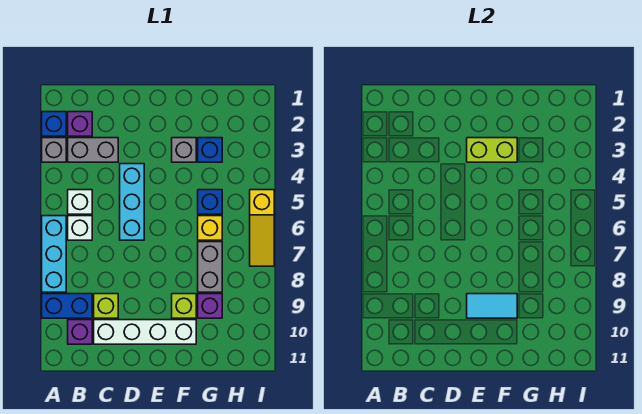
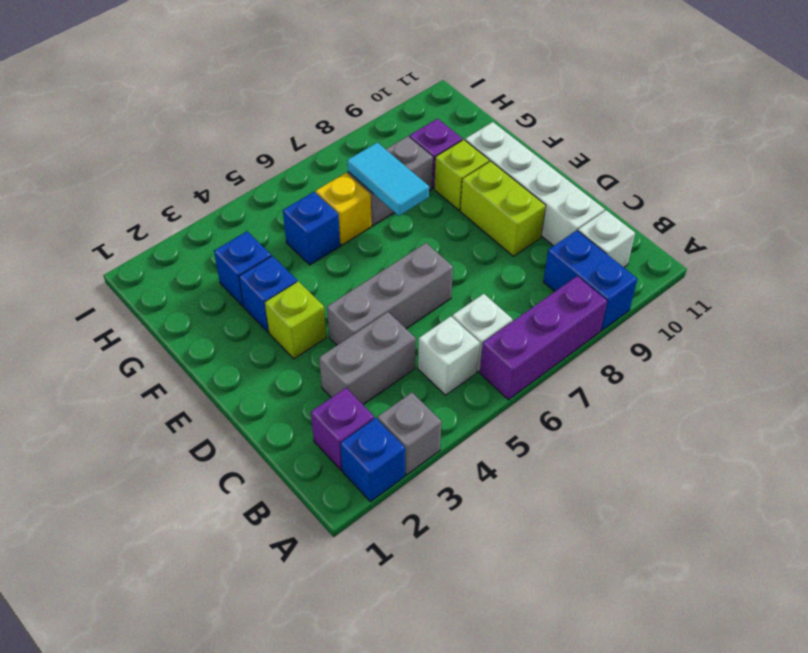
cyan 1x3 brick [42,216,66,292] -> purple 1x3 brick [480,276,607,400]
grey 1x2 brick [68,138,118,162] -> grey 1x2 brick turned to [319,312,416,405]
purple 1x1 brick [68,320,92,344] -> white 1x1 brick [578,210,635,267]
lime 1x1 brick [94,294,118,318] -> lime 1x1 brick moved to [265,281,326,359]
cyan 1x3 brick [120,164,144,240] -> grey 1x3 brick [327,243,453,345]
lime 1x2 brick [467,138,517,162] -> lime 1x2 brick moved to [460,161,546,256]
cyan 1x2 tile [467,294,517,318] -> cyan 1x2 tile moved to [347,142,429,216]
grey 1x1 brick [172,138,196,162] -> blue 1x1 brick [239,256,297,332]
yellow 1x3 slope [250,190,274,266] -> none

